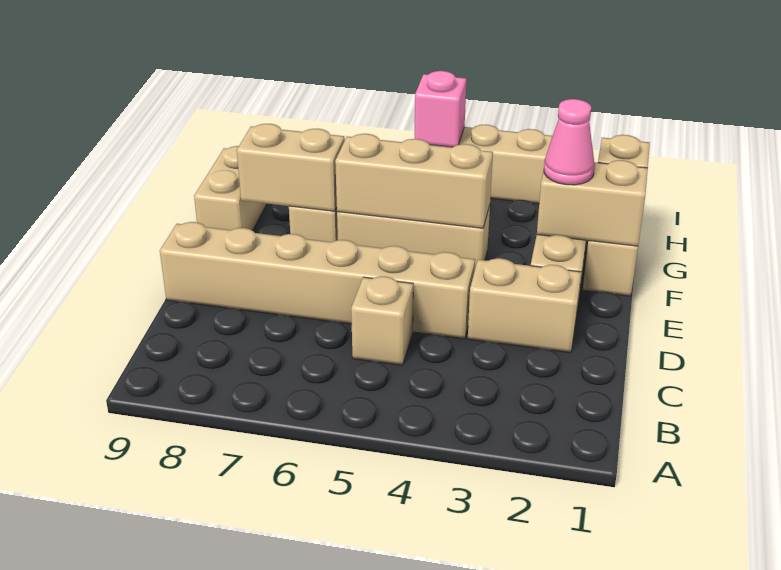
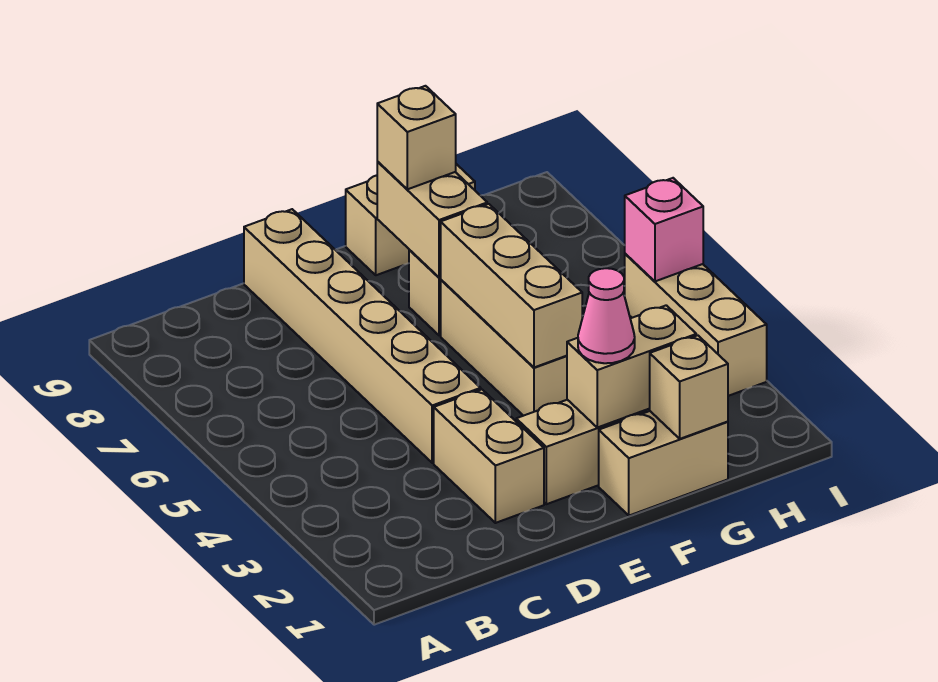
tan 1x1 brick [351,276,413,365] -> tan 1x1 brick moved to [377,86,456,189]
tan 1x2 brick [537,160,648,246] -> tan 1x2 brick turned to [567,305,696,427]

